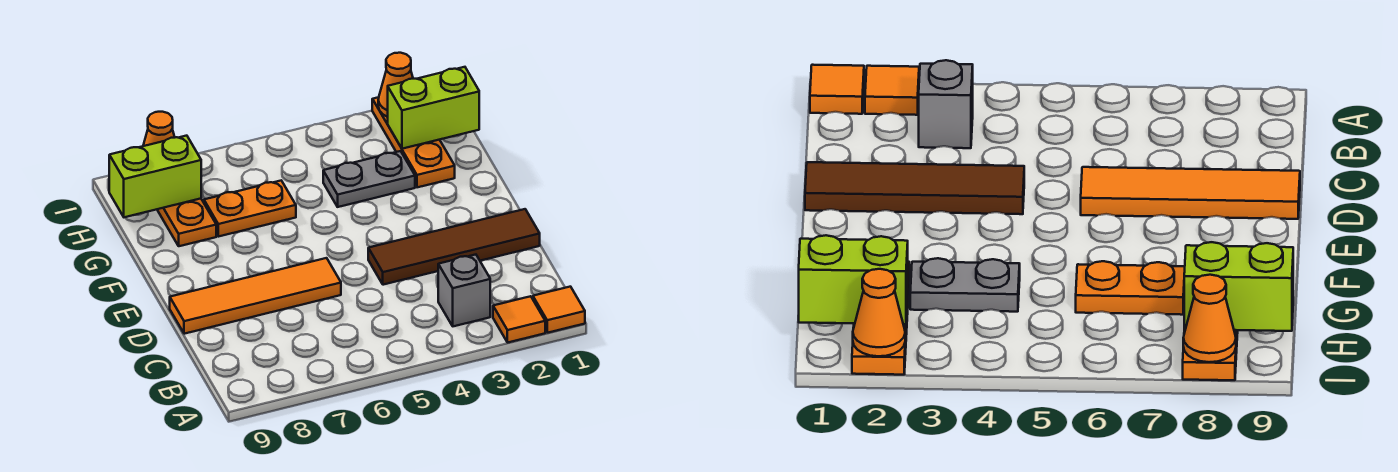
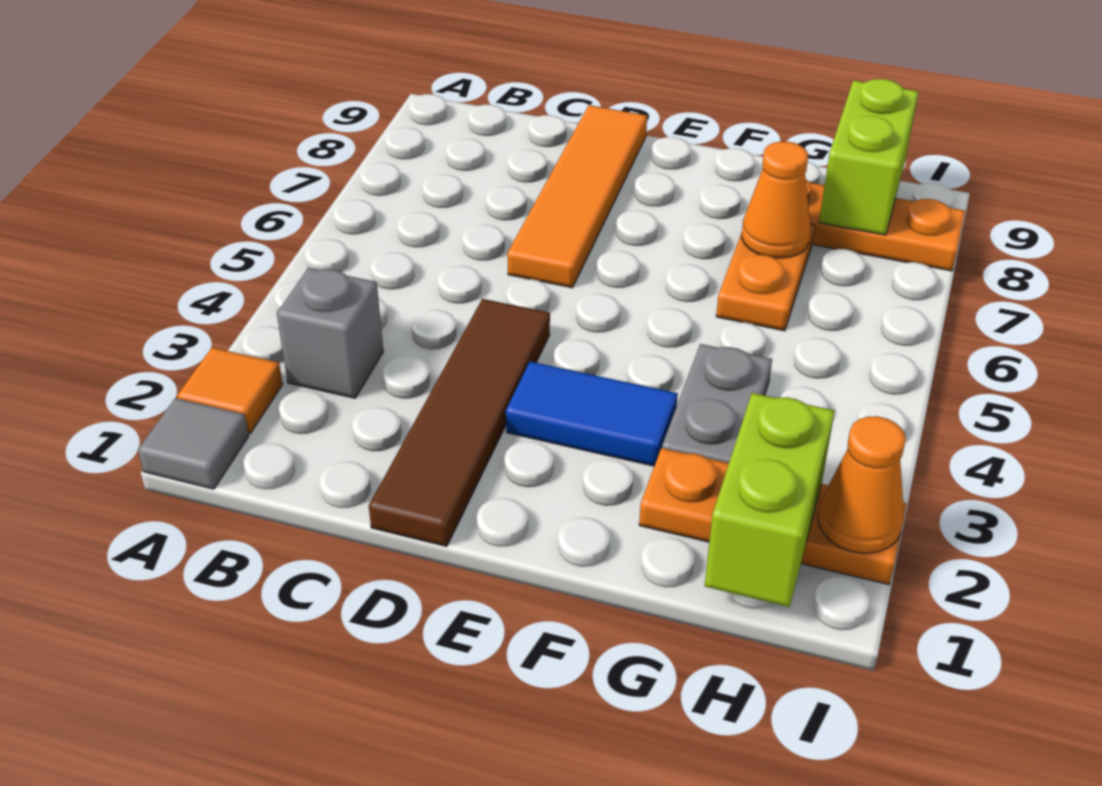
orange 1x1 tile [533,287,585,333] -> grey 1x1 tile [138,398,249,489]
none -> blue 1x2 tile [506,362,678,466]
orange 1x1 cone [143,112,175,146] -> orange 1x1 cone moved to [742,142,811,258]

